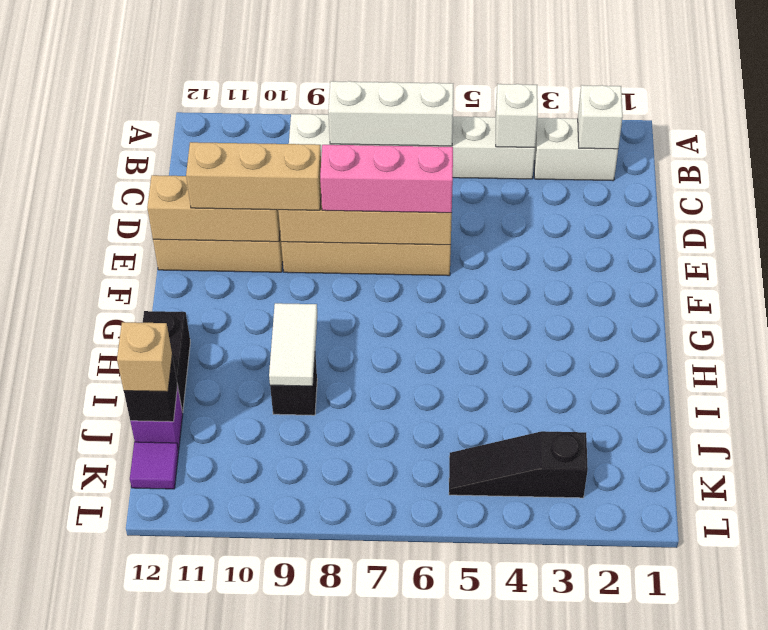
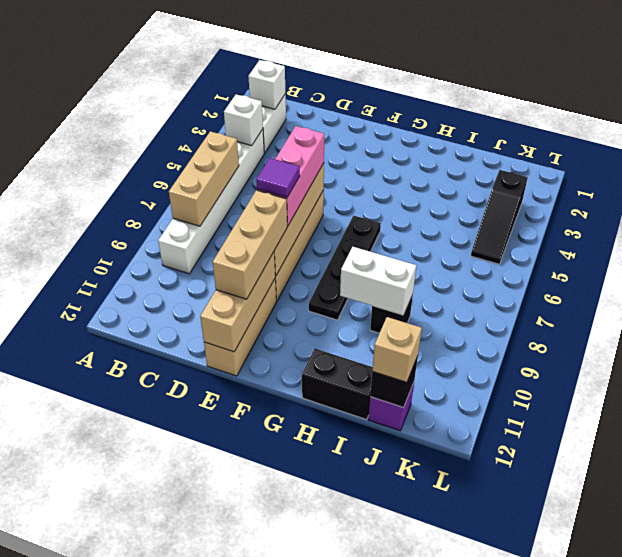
white 1x3 brick [328,81,453,146] -> tan 1x3 brick [169,131,239,226]
none -> black 1x4 plate [309,216,381,320]
white 1x2 tile [269,303,317,386] -> white 1x2 brick [340,247,416,315]
purple 1x1 tile [130,442,179,489] -> purple 1x1 tile moved to [256,158,300,197]

